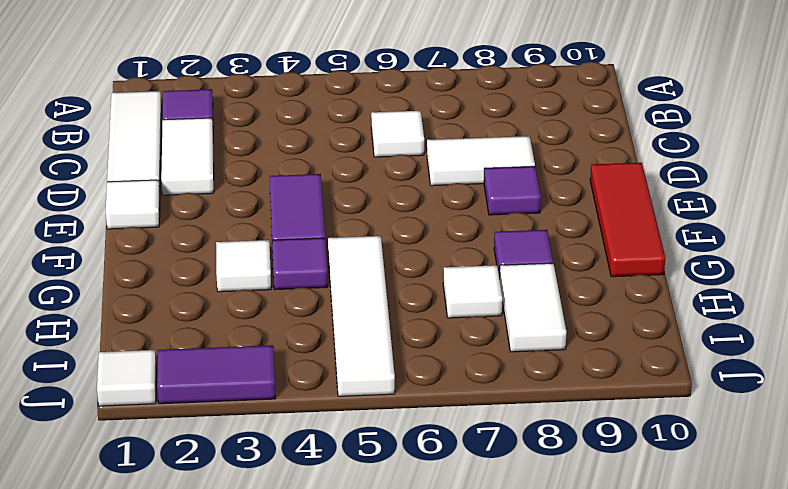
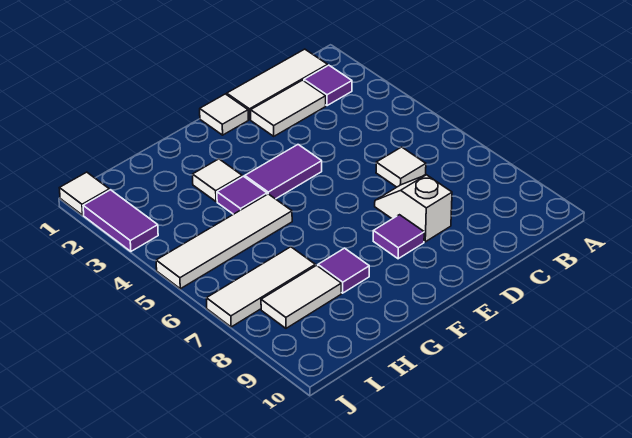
white 1x2 tile [427,136,535,186] -> white 1x2 slope [375,175,452,242]
red 1x3 tile [590,163,665,277] -> none
white 1x1 tile [443,265,502,318] -> white 1x3 tile [206,247,315,327]

